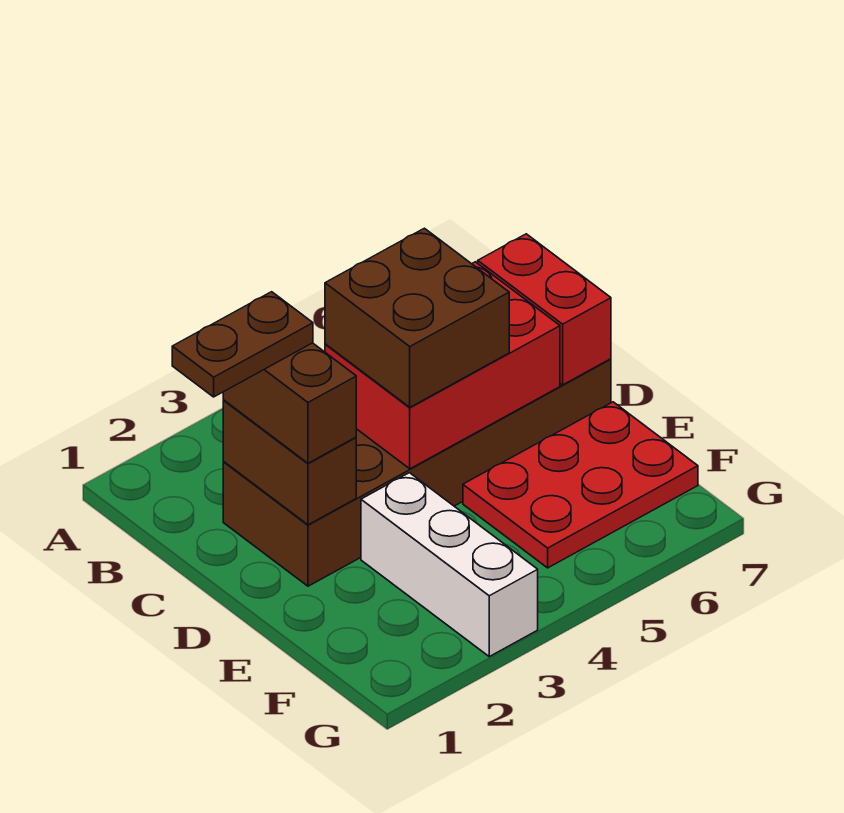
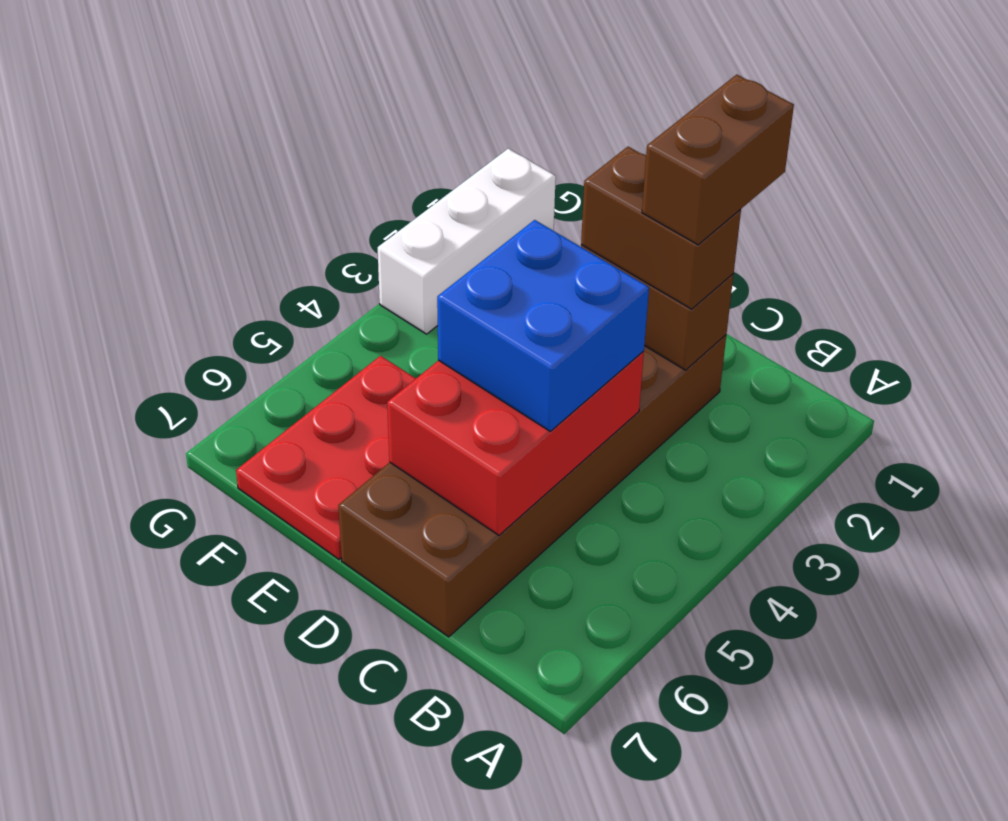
brown 1x2 plate [172,292,313,397] -> brown 1x2 brick [642,74,794,245]
brown 2x2 brick [325,228,509,407] -> blue 2x2 brick [437,220,649,431]
red 1x2 brick [478,234,611,385] -> none
white 1x3 brick [361,473,538,656] -> white 1x3 brick turned to [378,149,556,334]

